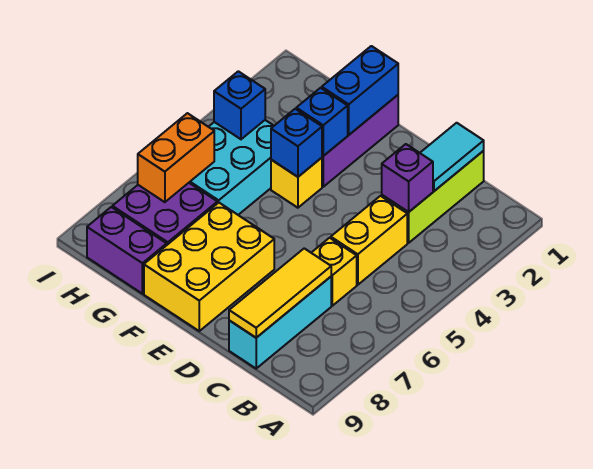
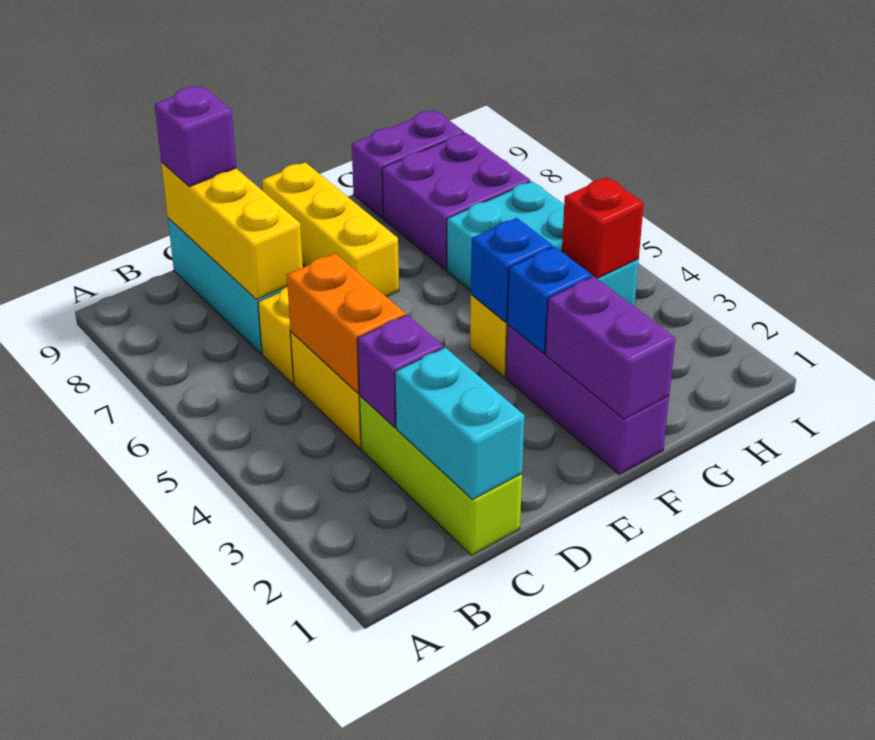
cyan 1x2 tile [420,123,484,191] -> cyan 1x2 brick [395,348,524,500]
yellow 1x3 tile [229,248,331,338] -> yellow 1x3 brick [161,162,303,300]
none -> purple 1x1 brick [155,86,236,187]
yellow 2x3 brick [144,203,274,331] -> yellow 1x3 brick [262,162,399,297]
blue 1x2 brick [322,46,398,135] -> purple 1x2 brick [545,276,675,419]
blue 1x1 brick [214,71,265,139] -> red 1x1 brick [562,177,644,279]
orange 1x2 brick [138,113,214,202] -> orange 1x2 brick moved to [287,253,405,393]

